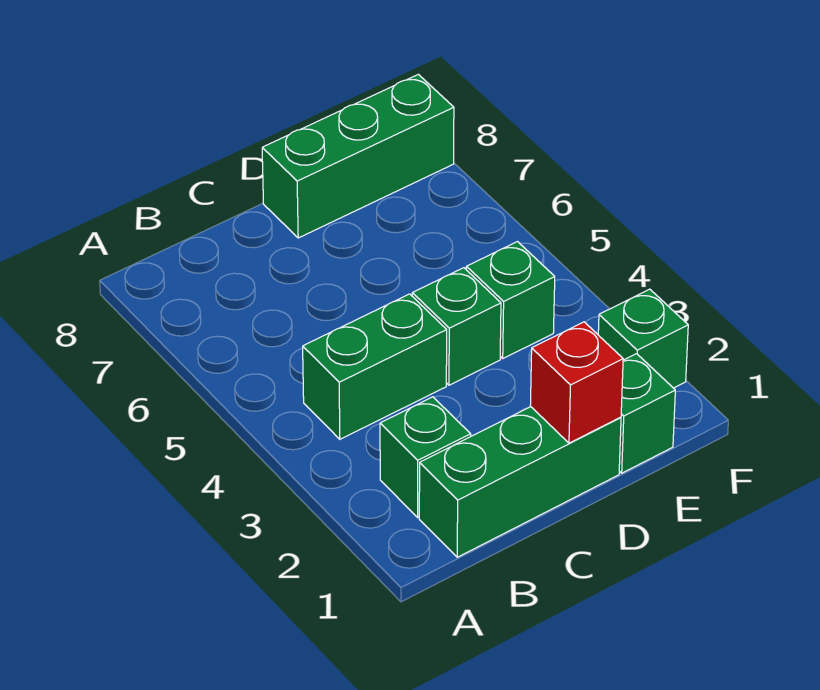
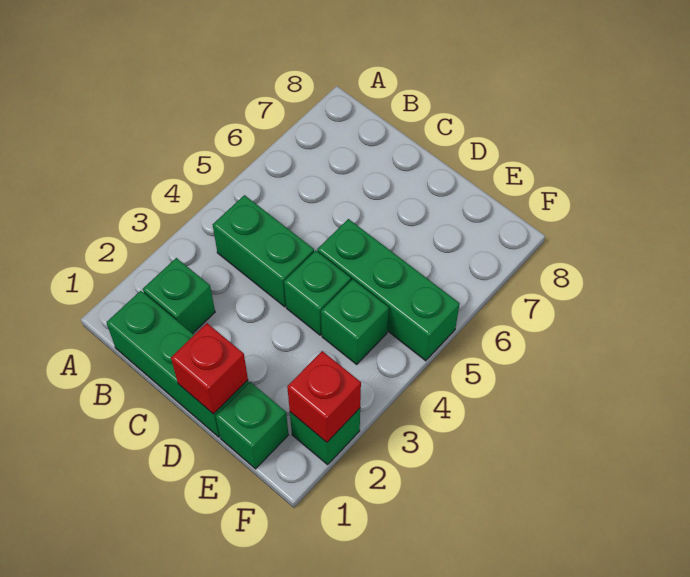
green 1x3 brick [262,74,454,238] -> green 1x3 brick moved to [317,219,460,361]
none -> red 1x1 brick [287,351,361,442]

